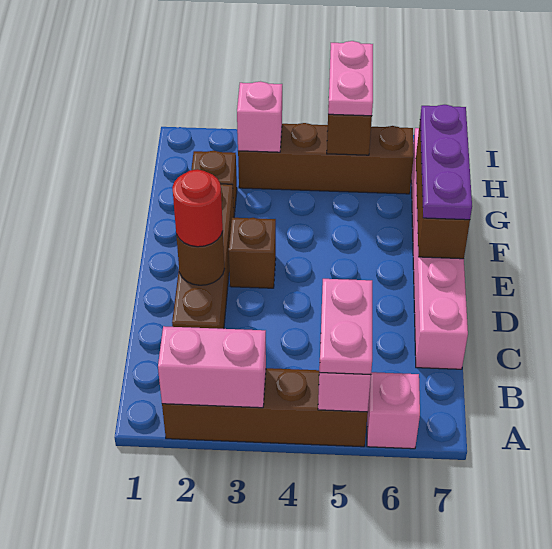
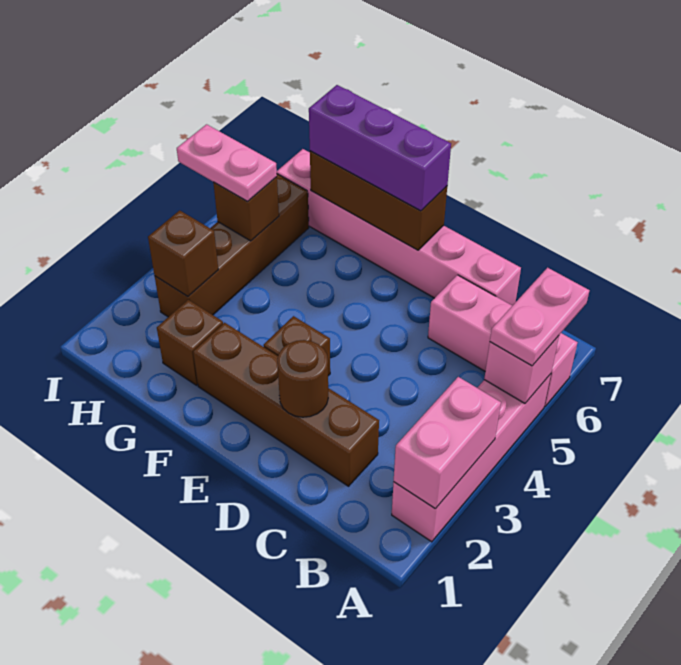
brown 1x4 brick [162,368,368,447] -> pink 1x4 brick [392,374,551,542]
pink 1x2 plate [319,279,372,375] -> pink 1x2 plate turned to [490,268,590,366]
pink 1x1 brick [367,372,420,449] -> pink 1x3 brick [428,275,578,407]
red 1x1 round brick [172,169,223,247] -> none
purple 1x3 plate [420,105,472,220] -> purple 1x3 brick [309,85,451,211]
pink 1x1 brick [237,82,282,152] -> brown 1x1 brick [148,210,218,296]

